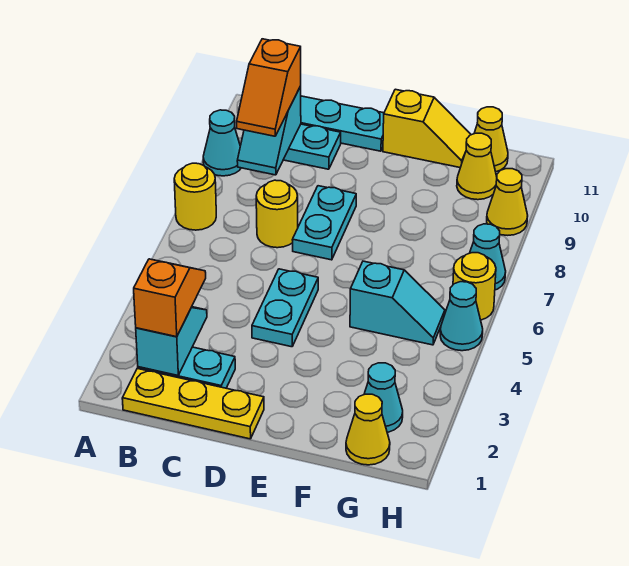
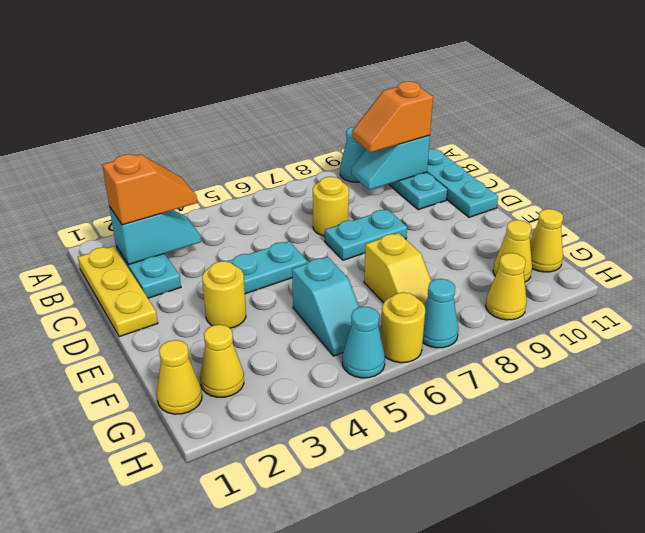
yellow 1x1 round brick [174,163,216,230] -> yellow 1x1 round brick moved to [202,261,246,328]
yellow 1x2 slope [383,89,471,168] -> yellow 1x2 slope moved to [364,233,431,305]
cyan 1x1 cone [364,363,403,432] -> yellow 1x1 cone [200,325,244,397]

